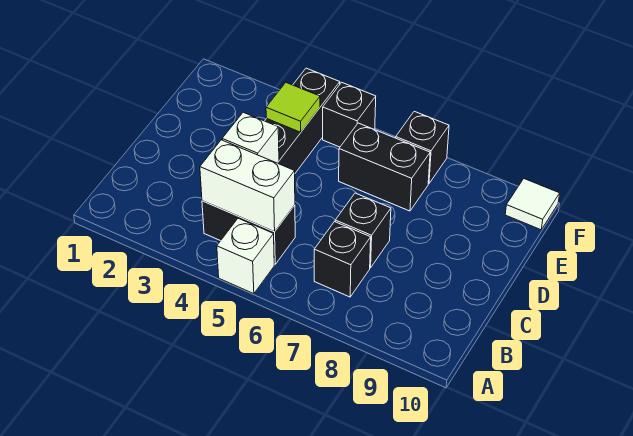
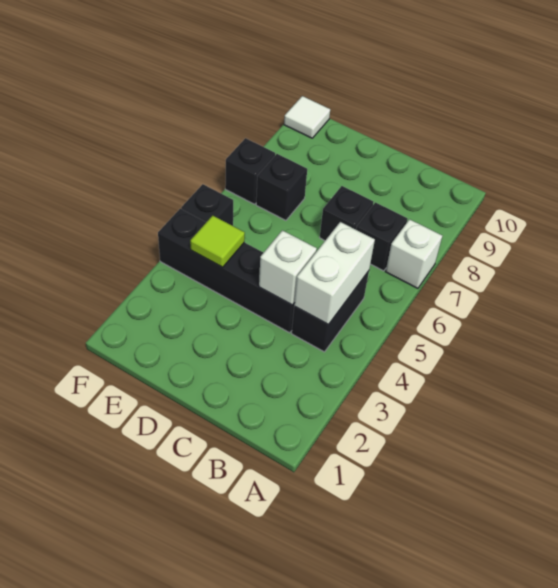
white 1x1 brick [217,218,274,294] -> white 1x1 brick moved to [386,219,442,288]
black 1x2 brick [339,123,430,211] -> black 1x1 brick [256,154,307,220]

